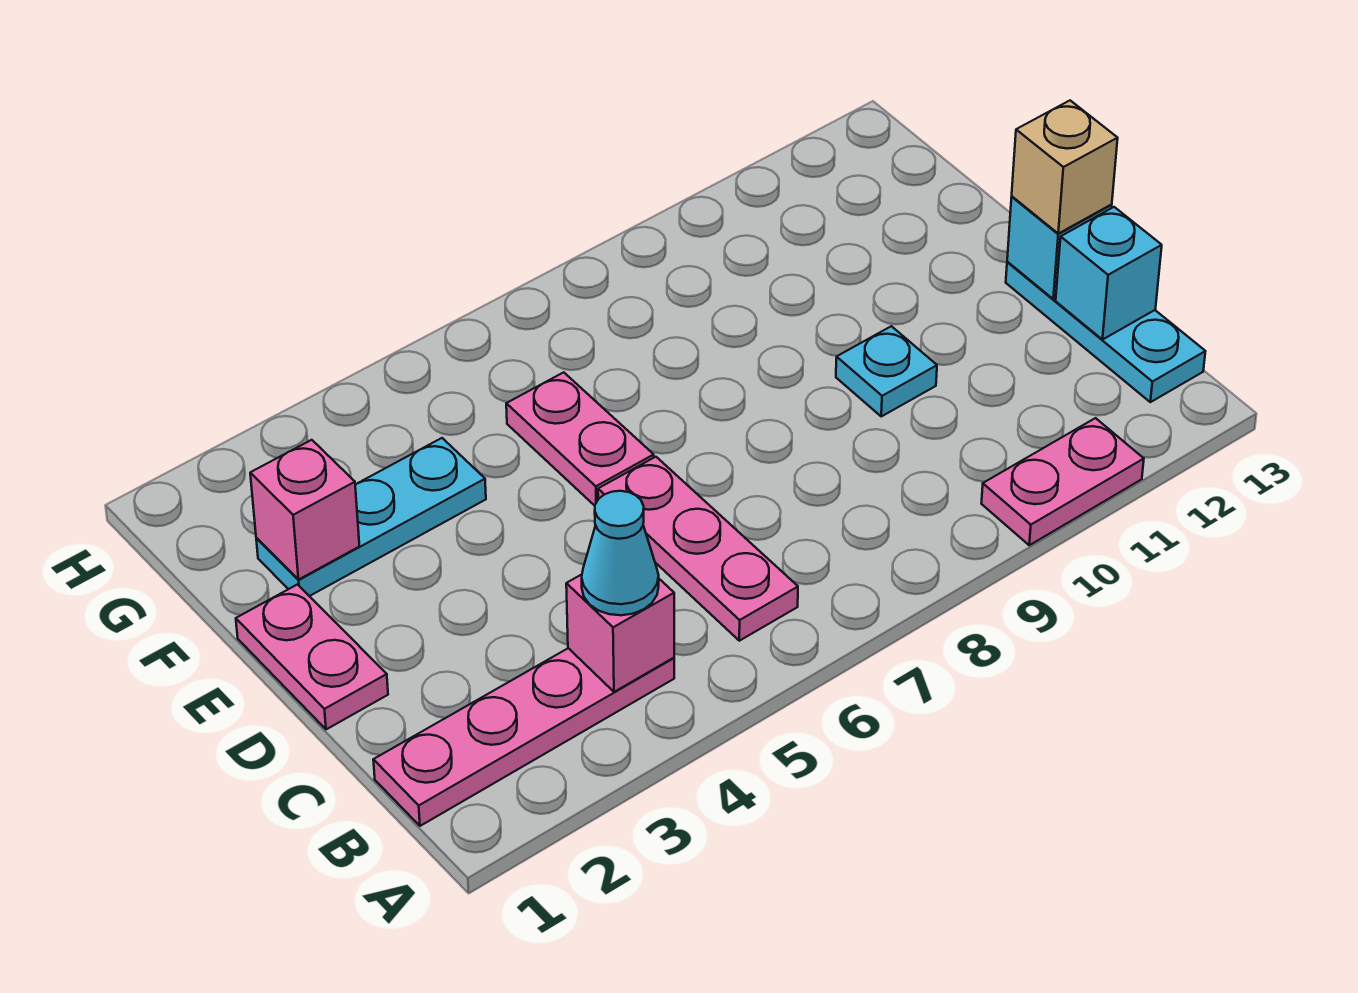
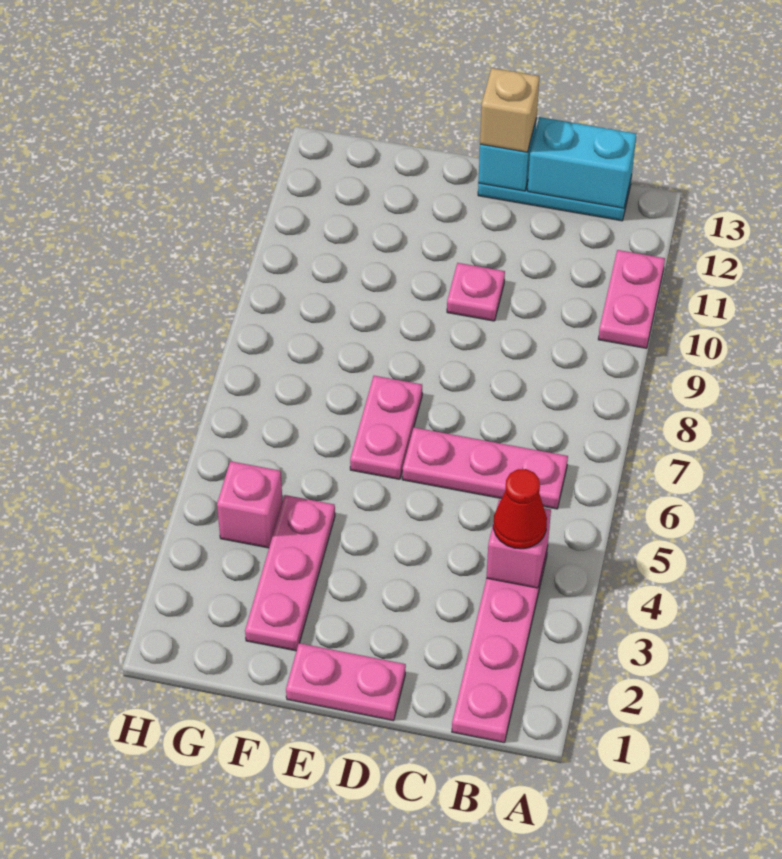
cyan 1x1 cone [582,491,659,615] -> red 1x1 cone [493,469,547,549]
cyan 1x1 brick [1056,207,1162,340] -> cyan 1x2 brick [528,117,636,208]
cyan 1x1 plate [836,326,937,416] -> pink 1x1 plate [447,263,505,321]
pink 1x2 plate [506,372,654,506] -> pink 1x2 plate turned to [350,376,422,479]
cyan 1x3 plate [256,438,486,596] -> pink 1x3 plate [245,495,335,651]
pink 1x1 brick [250,440,359,580] -> pink 1x1 brick moved to [217,461,283,548]

